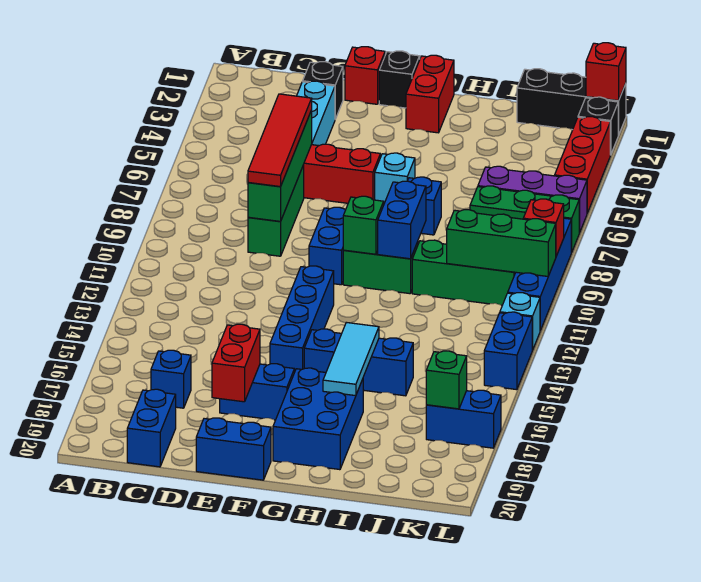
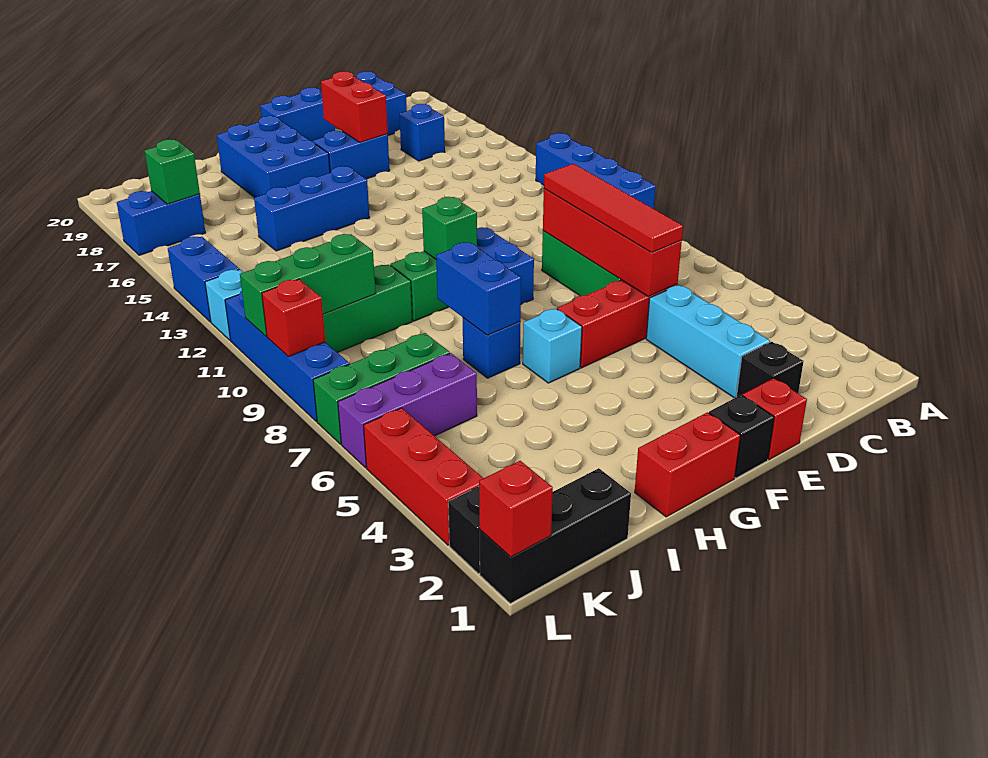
green 1x4 brick [248,110,312,221] -> red 1x4 brick [543,189,682,296]
blue 1x4 brick [270,266,334,372] -> blue 1x4 brick moved to [536,133,656,209]
red 1x2 brick [406,55,454,133] -> red 1x2 brick turned to [635,412,740,517]
blue 1x2 brick [378,181,426,259] -> blue 1x2 brick moved to [436,242,521,336]
cyan 1x3 tile [323,322,379,396] -> none

